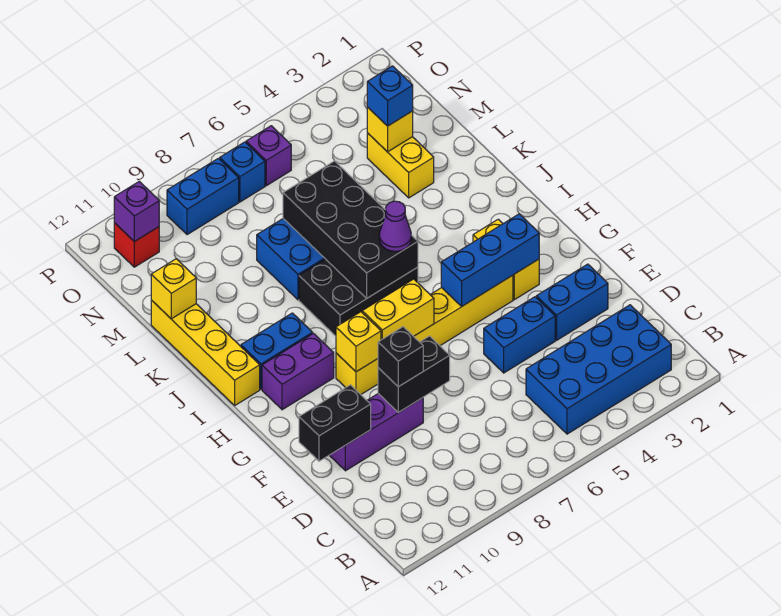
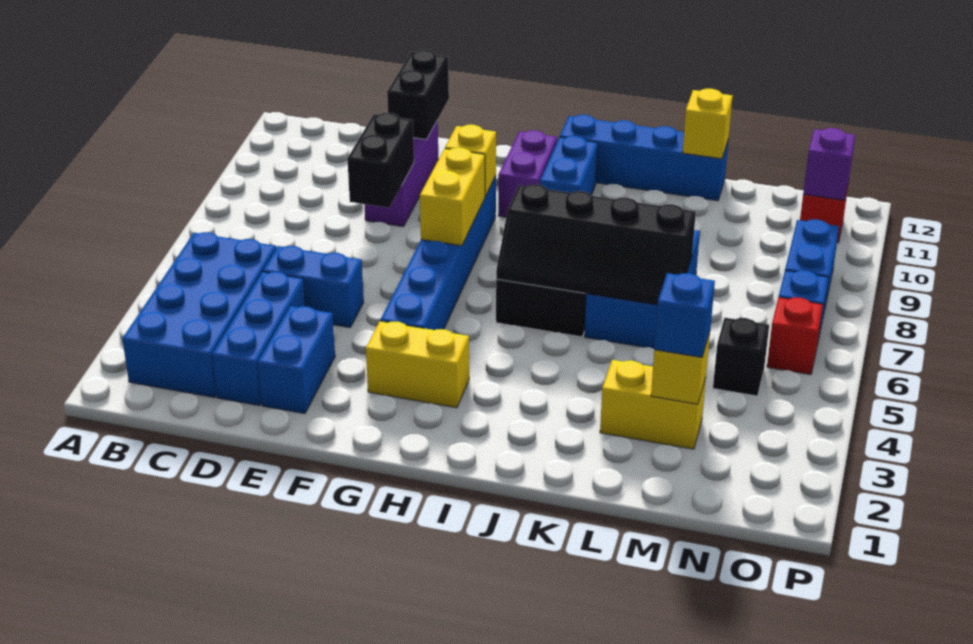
blue 1x2 brick [484,297,555,373] -> blue 1x2 brick turned to [263,246,364,328]
black 1x1 brick [378,327,423,387] -> black 1x1 brick moved to [713,318,769,396]
blue 1x3 brick [441,214,539,307] -> blue 1x3 brick moved to [212,272,306,406]
yellow 1x6 brick [336,275,513,394] -> blue 1x6 brick [380,176,496,330]
black 2x4 brick [283,161,418,298] -> black 2x4 slope [496,184,696,305]
purple 1x1 cone [379,201,411,251] -> none
yellow 1x4 brick [151,300,260,405] -> blue 1x4 brick [560,115,728,201]
purple 1x1 brick [246,126,291,186] -> red 1x1 brick [767,297,823,375]

